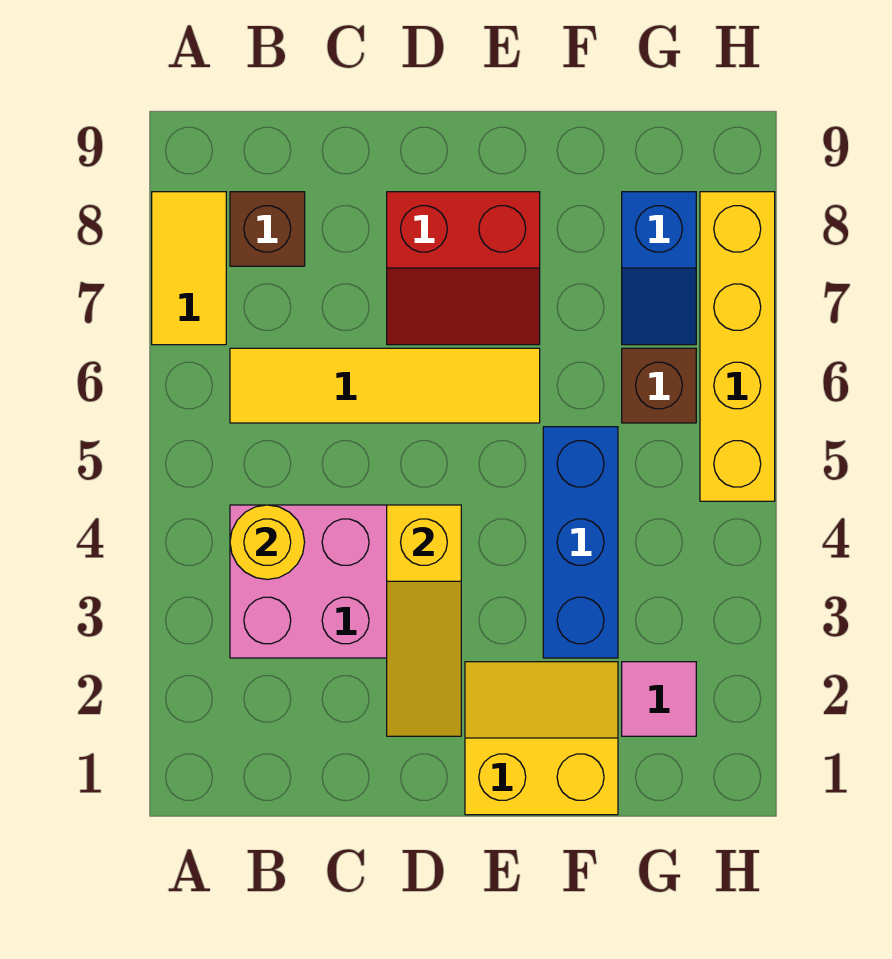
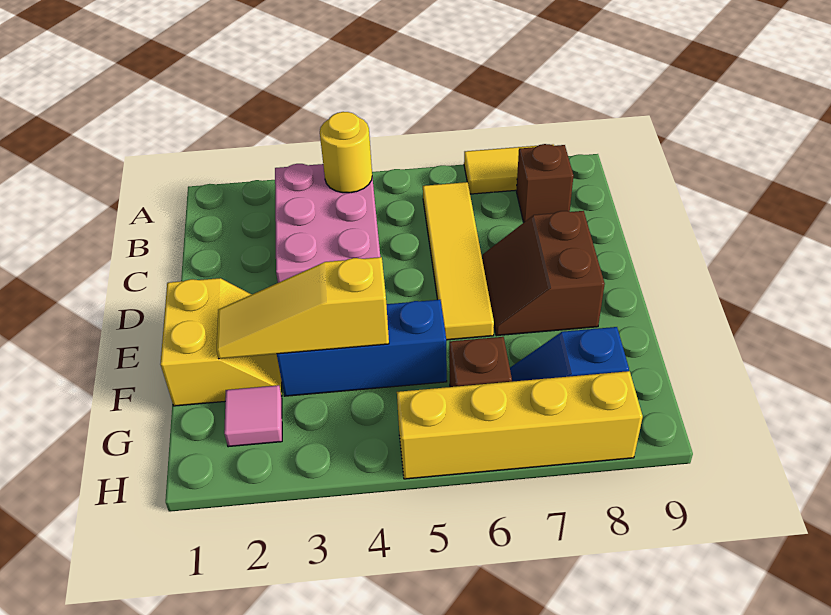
yellow 1x3 slope [387,505,461,736] -> yellow 1x3 slope moved to [217,257,389,359]
red 2x2 slope [387,192,540,345] -> brown 2x2 slope [482,211,605,336]

